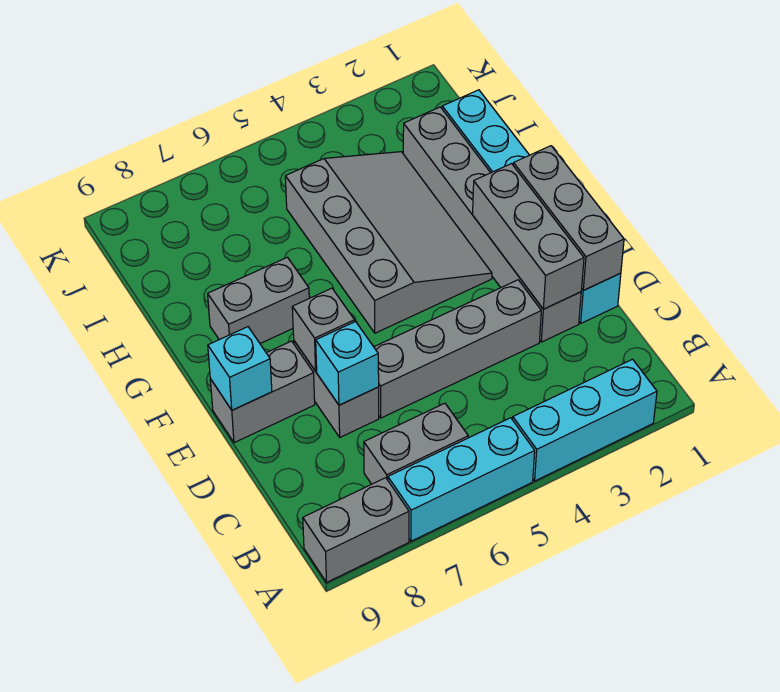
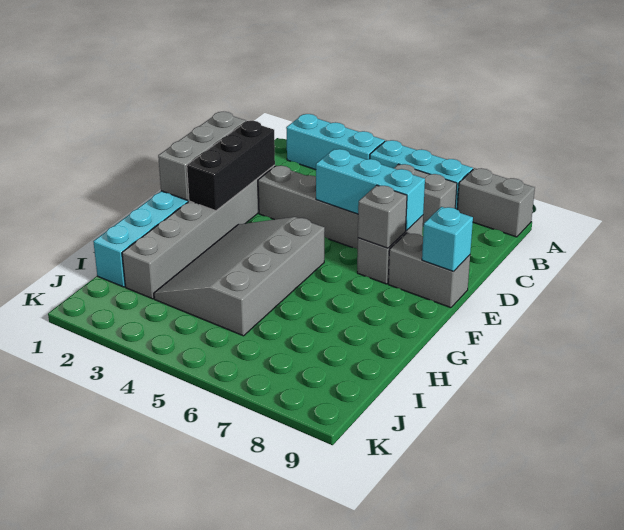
grey 1x3 brick [473,164,584,309] -> black 1x3 brick [187,121,275,211]
cyan 1x1 brick [316,322,379,405] -> cyan 1x3 brick [316,149,425,231]
grey 1x2 brick [208,257,309,343] -> none

